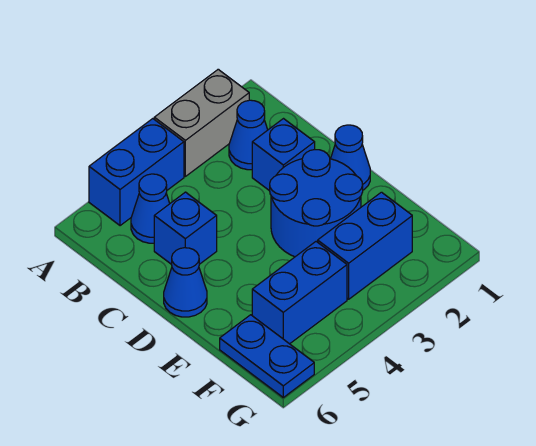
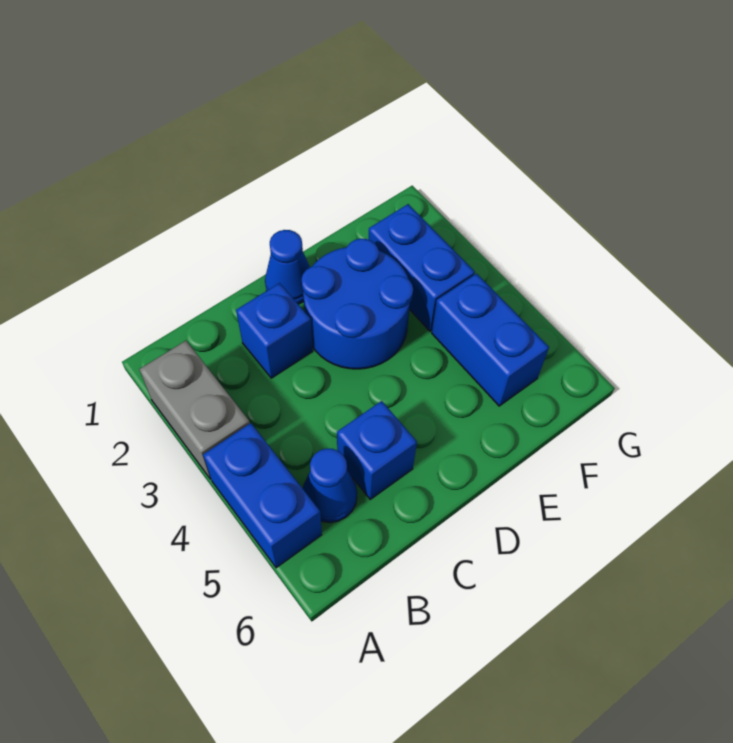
blue 1x1 cone [229,100,268,170] -> none
blue 1x1 cone [164,248,207,317] -> none
blue 1x2 plate [220,315,314,397] -> none

